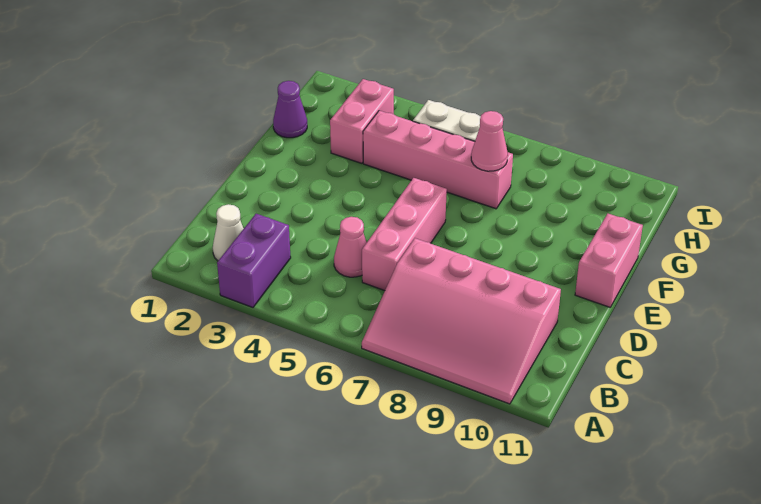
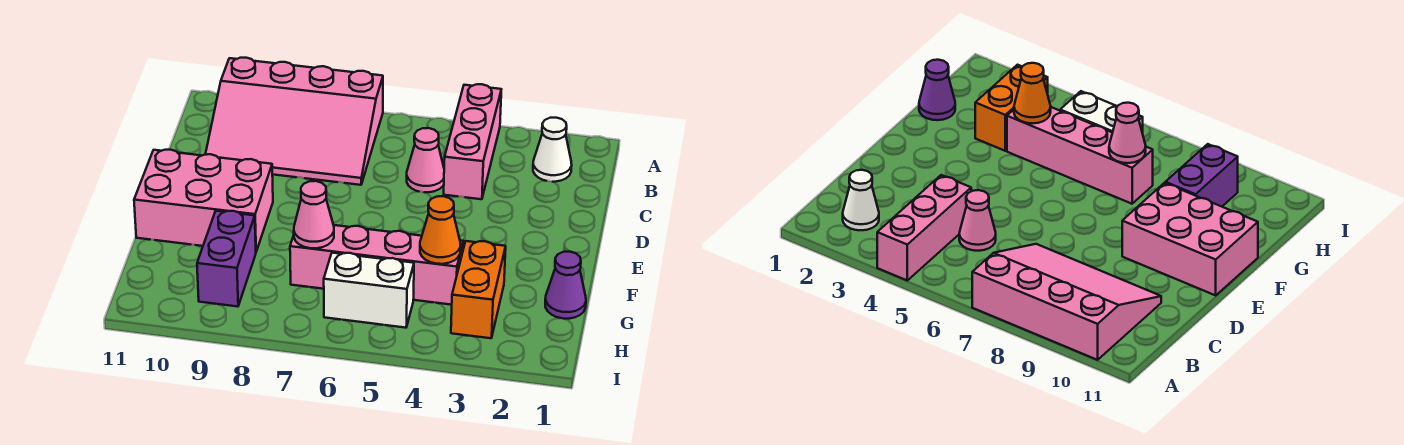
purple 1x2 brick [217,214,291,307] -> purple 1x2 brick moved to [197,211,256,307]
pink 3x4 slope [362,238,561,404] -> pink 3x4 slope turned to [205,58,383,185]
pink 1x3 brick [362,178,447,291] -> pink 1x3 brick moved to [444,84,501,199]
pink 1x2 brick [575,214,643,307] -> pink 2x3 brick [134,150,273,251]
pink 1x2 brick [330,79,394,163] -> orange 1x2 brick [451,241,506,338]
none -> orange 1x1 cone [420,196,460,264]

